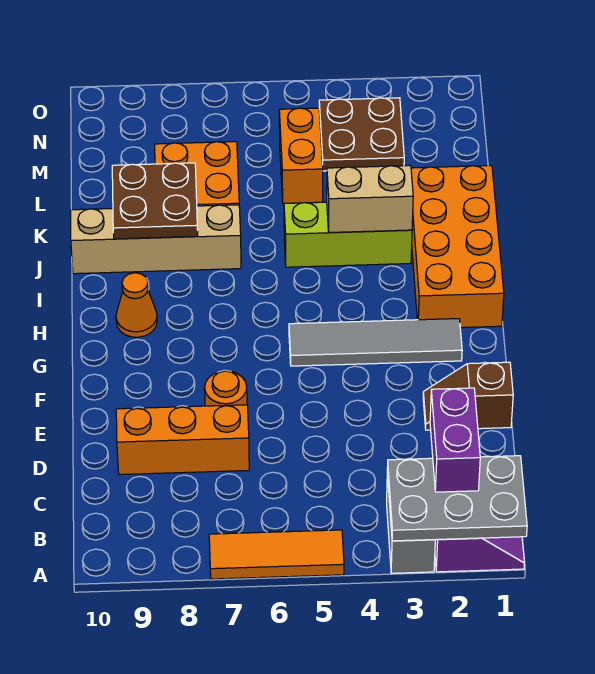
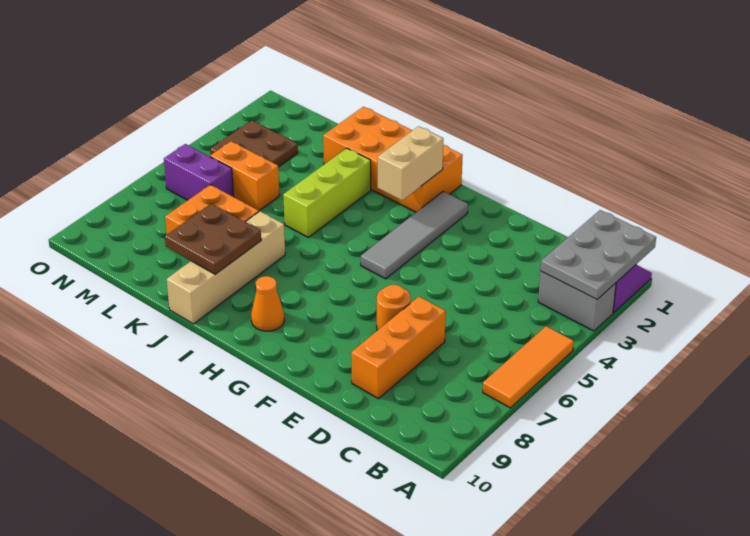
purple 1x2 brick [430,388,480,492] -> purple 1x2 brick moved to [164,144,234,200]
brown 1x2 slope [423,362,513,430] -> none
tan 1x2 brick [327,166,413,233] -> tan 1x2 brick moved to [378,126,443,200]

